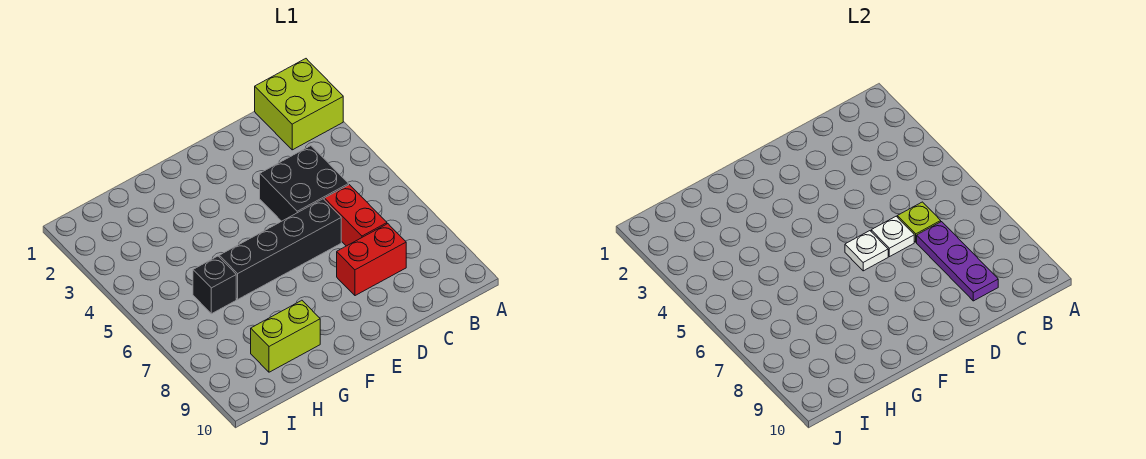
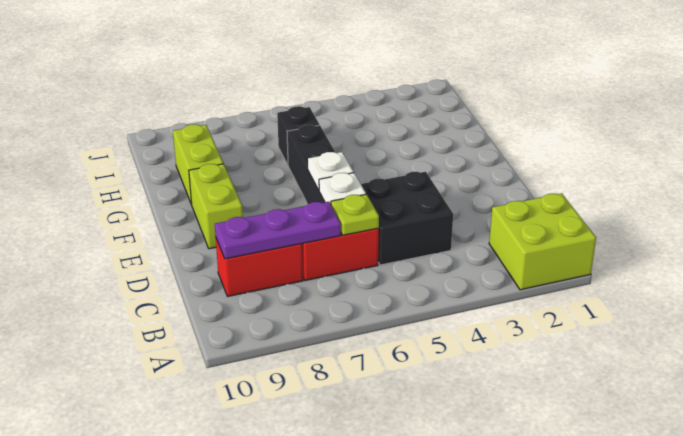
red 1x2 brick [337,224,406,296] -> red 1x2 brick turned to [216,239,303,296]
none -> lime 1x2 brick [189,164,243,249]

